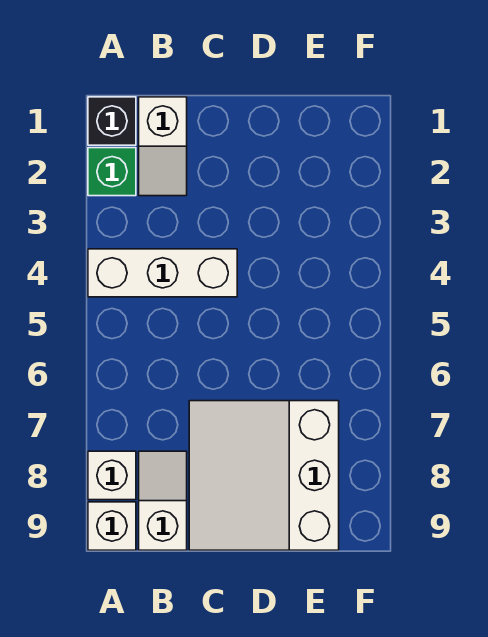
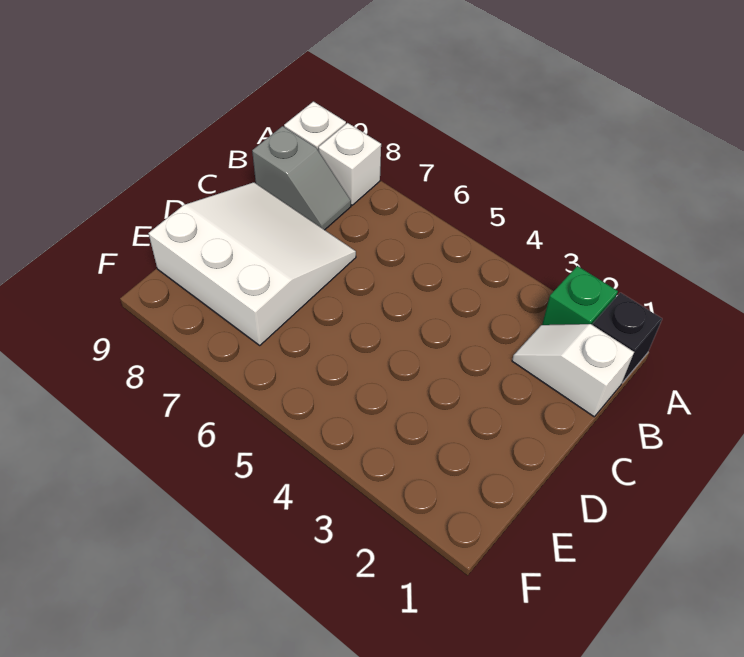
white 1x3 brick [88,249,237,297] -> none
white 1x2 slope [139,451,187,550] -> grey 1x2 slope [252,126,351,230]

